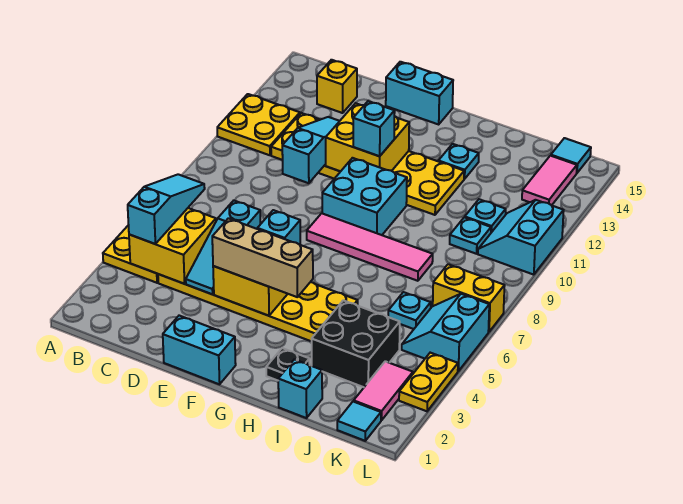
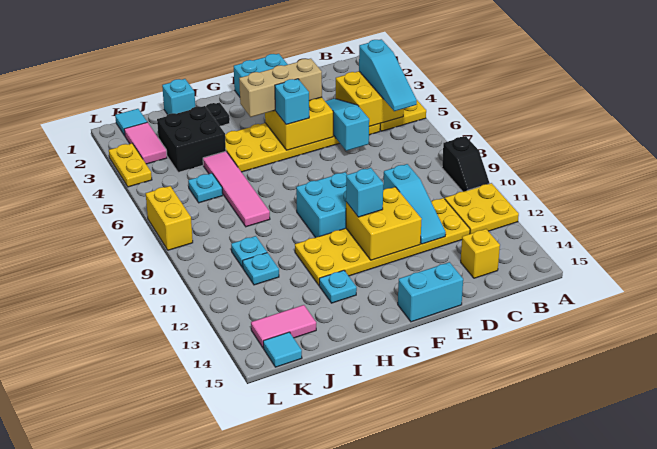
none -> black 1x2 slope [442,136,490,192]
pink 1x4 tile [307,213,433,281] -> pink 1x4 tile turned to [203,151,270,227]
cyan 2x2 slope [402,294,489,371] -> none
yellow 1x2 brick [433,264,505,332] -> yellow 1x2 brick turned to [146,186,193,250]
cyan 2x2 slope [478,200,564,275] -> none
pink 1x2 tile [522,156,577,205] -> pink 1x2 tile turned to [251,305,316,348]

